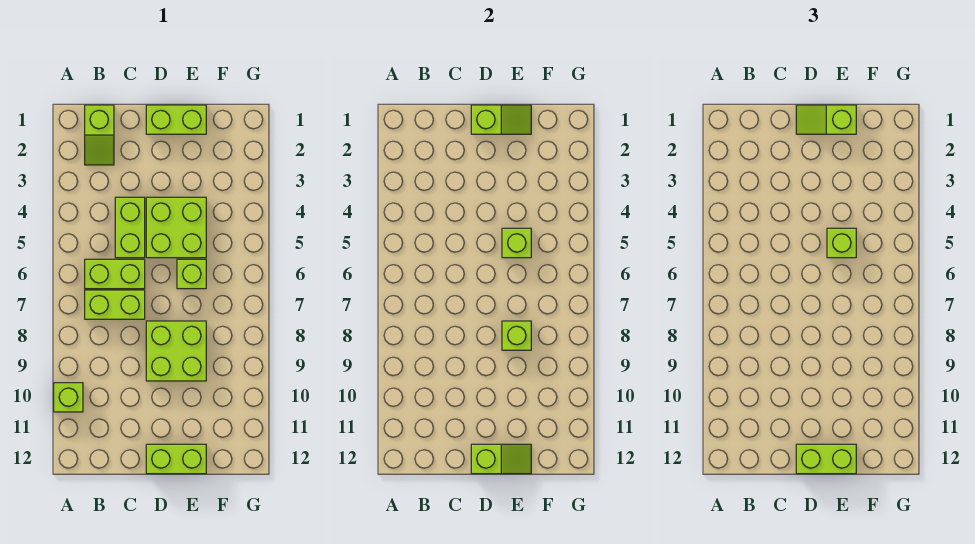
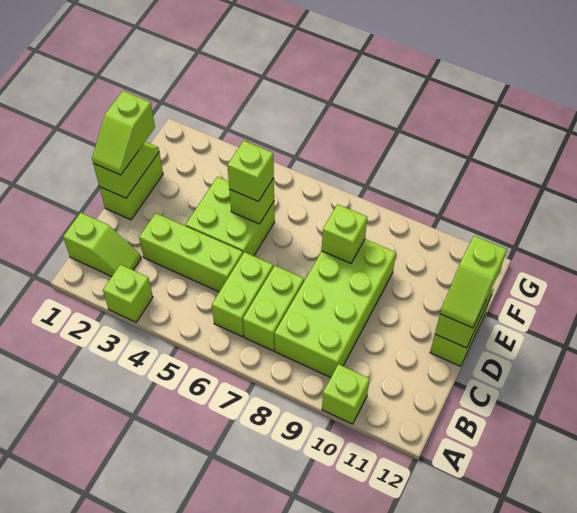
lime 1x2 brick [115,197,145,258] -> lime 1x3 brick [139,213,243,292]
lime 2x2 brick [146,321,206,381] -> lime 2x4 brick [274,239,396,378]
lime 1x2 brick [796,444,856,474] -> lime 1x2 slope [440,236,507,328]
lime 1x1 brick [177,259,206,289] -> lime 1x1 brick moved to [103,264,153,322]

